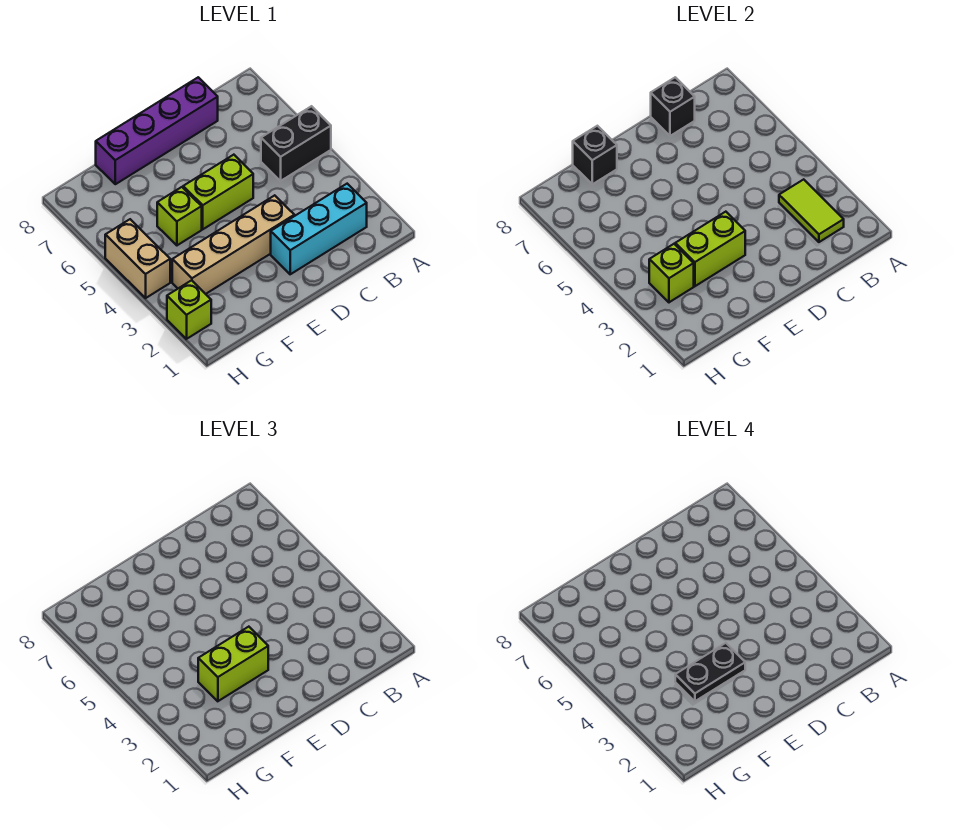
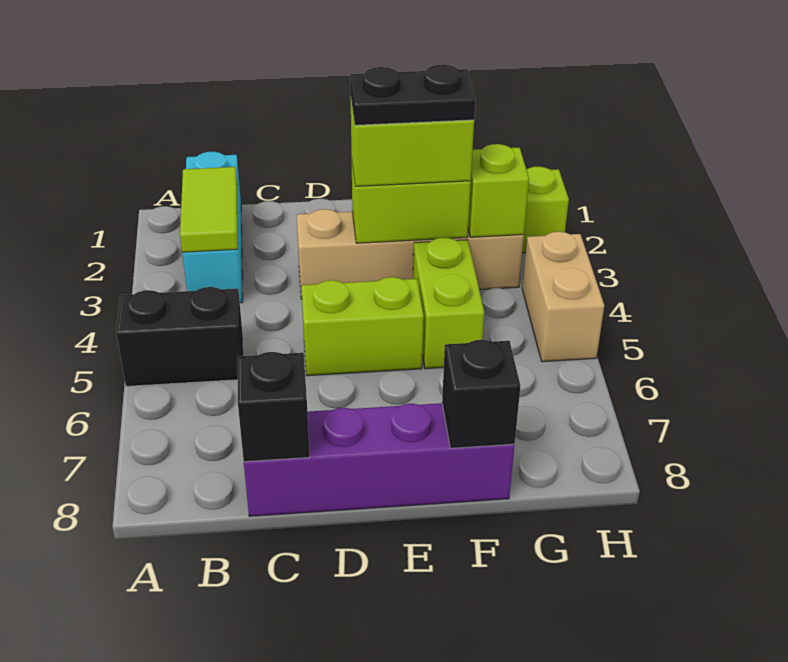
cyan 1x3 brick [271,184,367,274] -> cyan 1x3 brick turned to [182,152,243,303]
lime 1x1 brick [157,187,202,245] -> lime 1x2 brick [413,238,484,369]

